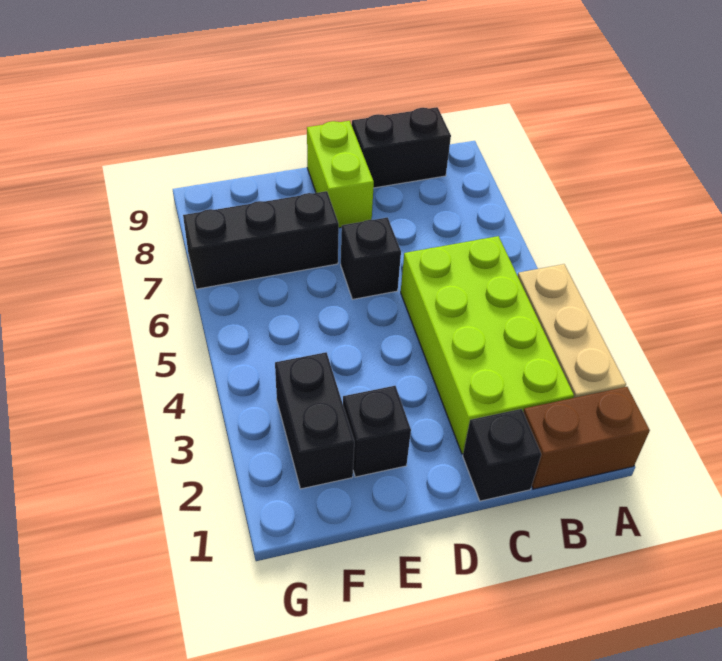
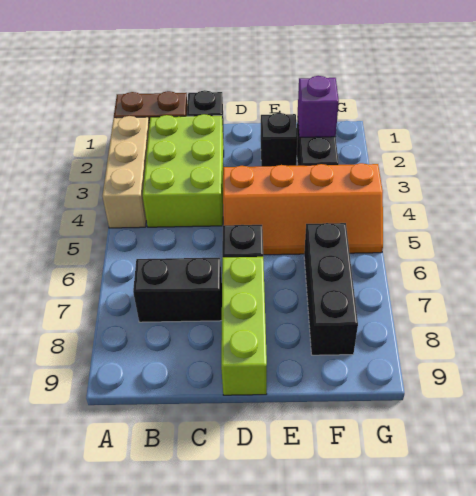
lime 2x4 brick [401,236,574,454] -> lime 2x3 brick [143,114,224,227]
black 1x2 brick [352,107,451,188] -> black 1x2 brick moved to [133,258,222,322]
none -> orange 2x4 slope [223,163,383,255]
lime 1x2 brick [307,121,374,228] -> lime 1x3 brick [221,257,267,395]
black 1x3 brick [183,191,339,289] -> black 1x3 brick turned to [304,223,358,355]
none -> purple 1x1 brick [298,76,339,137]

